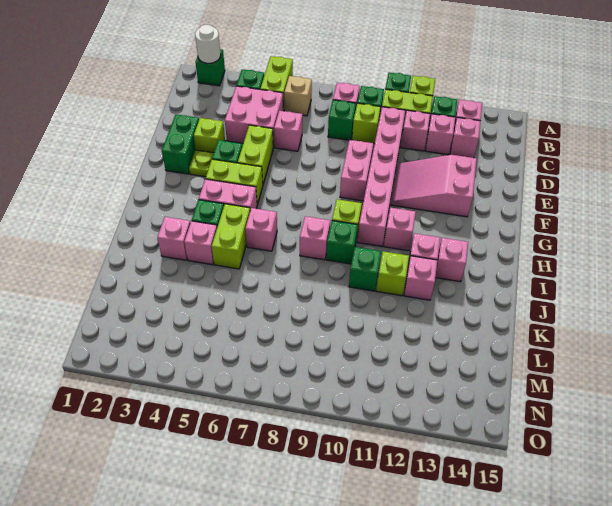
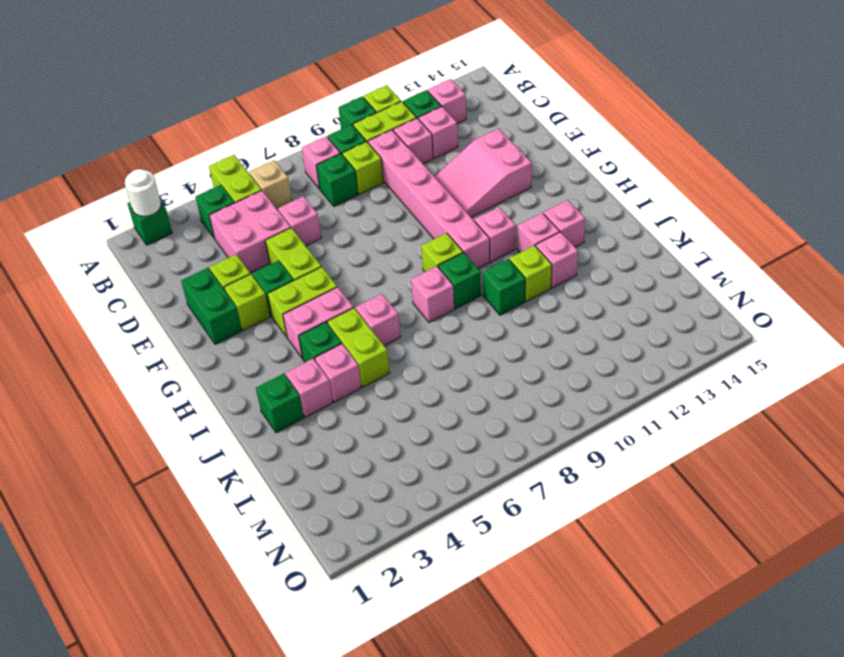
pink 1x1 brick [450,117,481,158] -> none
pink 1x2 brick [340,140,373,201] -> none
lime 1x1 plate [189,150,214,177] -> lime 1x1 brick [224,274,270,330]
none -> green 1x1 brick [256,374,304,433]

